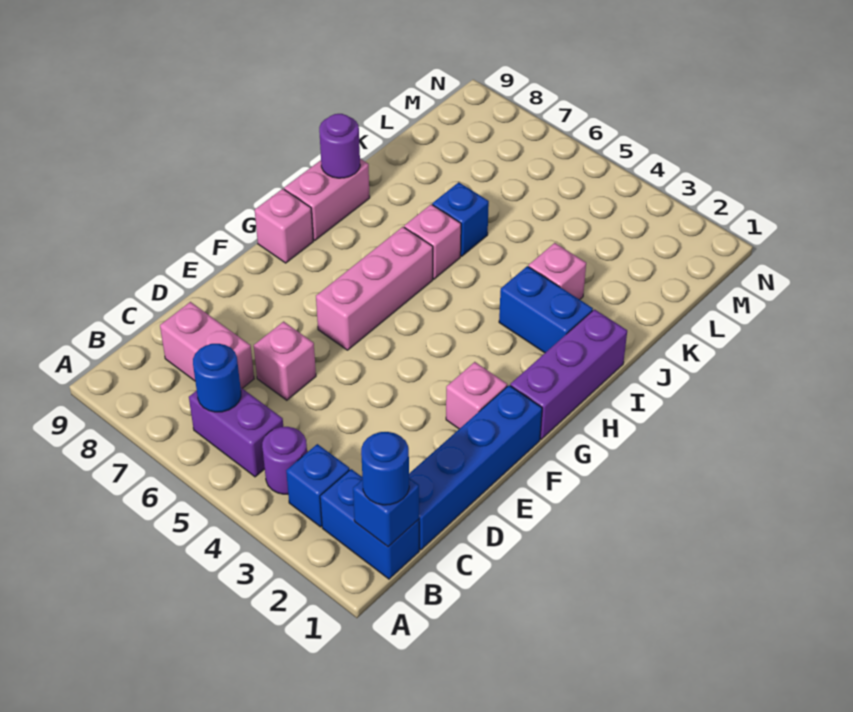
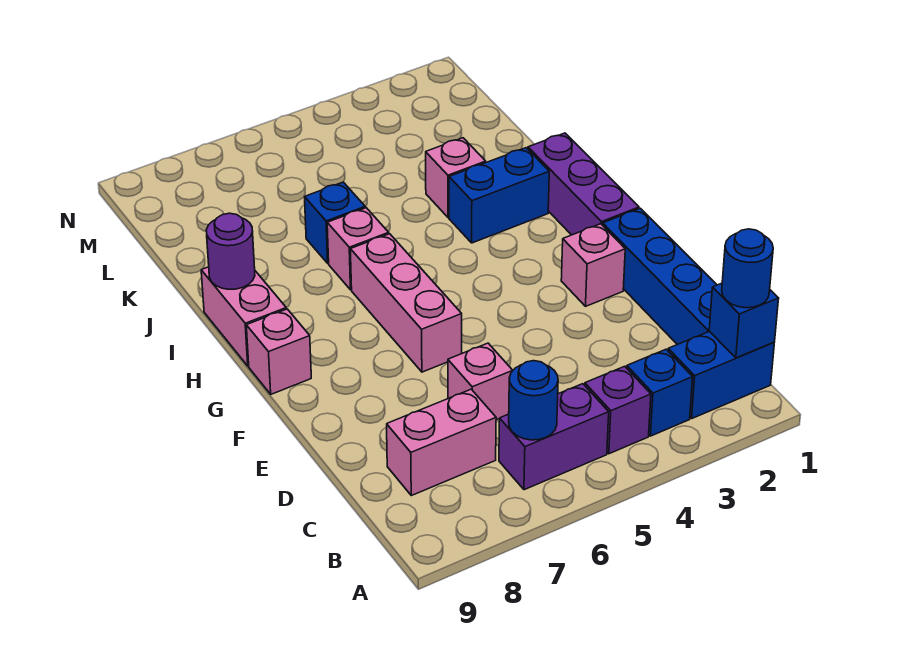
purple 1x1 round brick [262,427,307,494] -> purple 1x1 brick [585,366,651,454]

